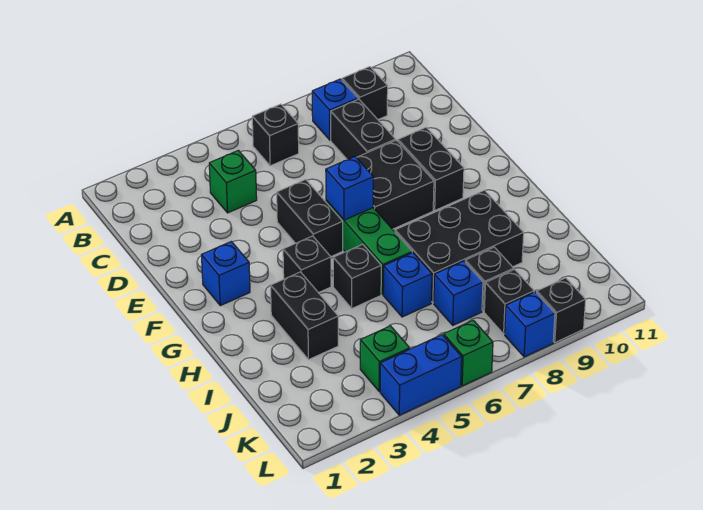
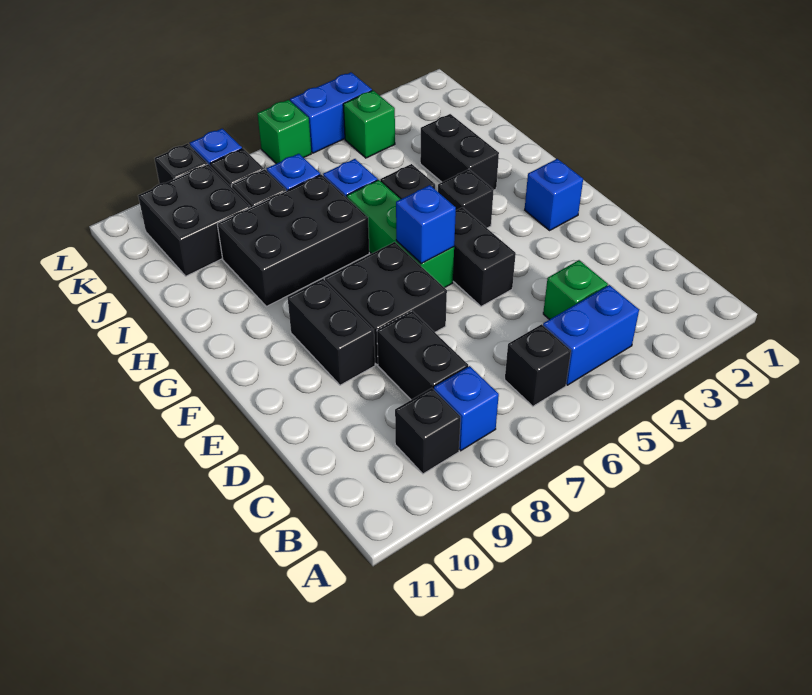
none -> blue 1x2 brick [543,285,639,385]
none -> black 2x2 brick [138,164,251,276]

